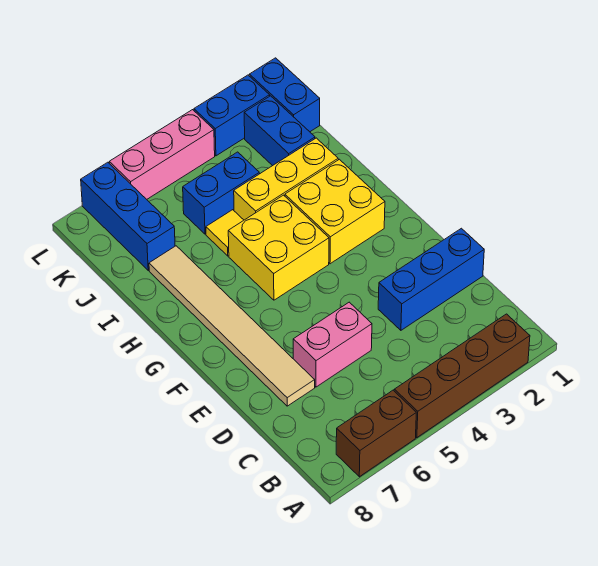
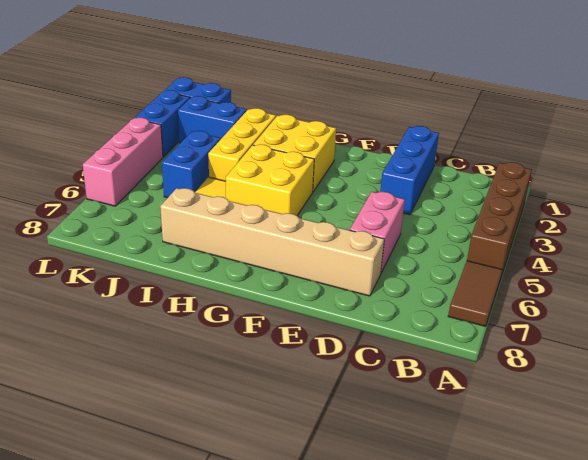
brown 1x2 brick [336,390,416,477] -> brown 1x2 tile [448,261,502,326]
tan 1x6 tile [149,246,315,406] -> tan 1x6 brick [160,188,384,296]
blue 1x3 brick [81,162,175,270] -> none

